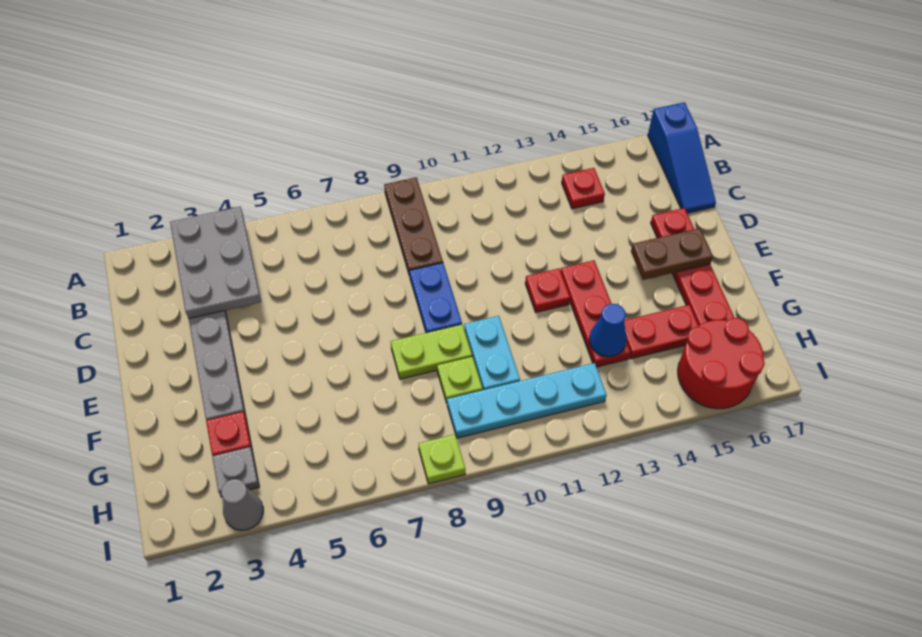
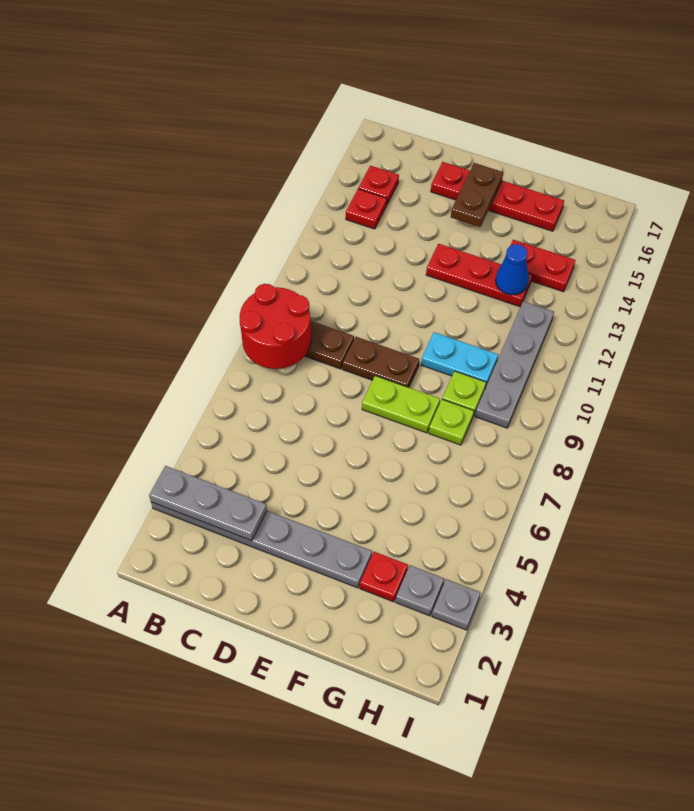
grey 2x3 plate [170,207,261,319] -> grey 1x3 plate [149,466,267,541]
blue 1x3 slope [648,102,716,213] -> none
blue 1x2 plate [409,263,462,333] -> brown 1x2 plate [343,337,419,387]
red 1x1 plate [525,269,570,312] -> red 1x1 plate moved to [358,166,399,204]
lime 1x2 plate [391,325,472,379] -> lime 1x2 plate turned to [362,376,440,433]
red 1x2 plate [624,305,699,359] -> red 1x2 plate turned to [505,240,575,292]
cyan 1x4 plate [447,363,607,438] -> grey 1x4 plate [475,301,554,428]
red 2x2 round brick [678,318,765,409] -> red 2x2 round brick moved to [240,284,311,369]
grey 1x1 cone [221,479,263,531] -> grey 1x1 plate [432,579,481,630]
lime 1x1 plate [419,434,465,484] -> lime 1x1 plate moved to [429,399,474,445]

